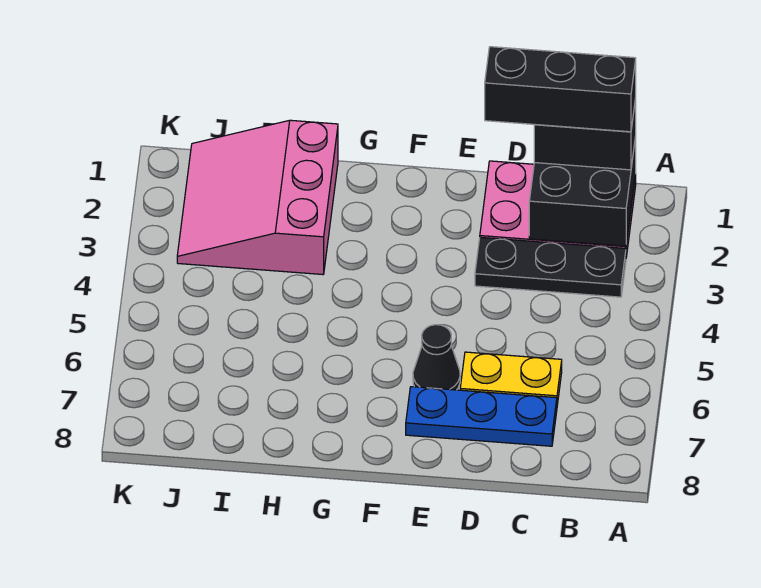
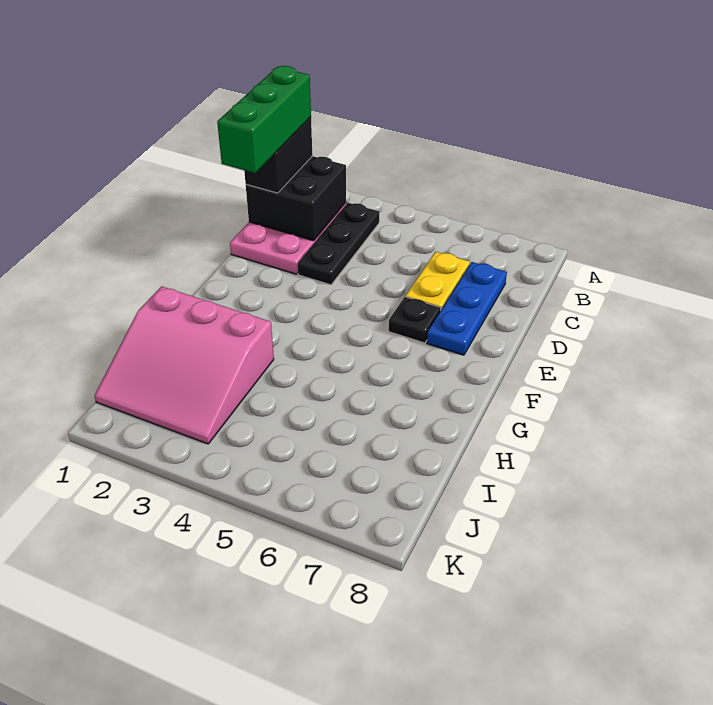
black 1x3 brick [485,47,636,132] -> green 1x3 brick [217,66,311,173]
black 1x1 cone [413,325,460,390] -> black 1x1 plate [389,297,441,343]

